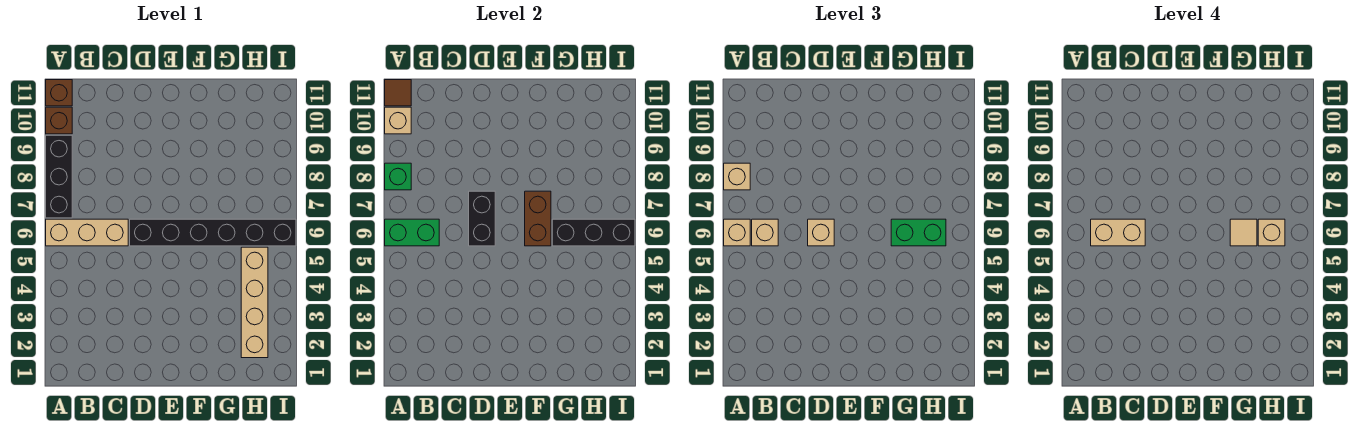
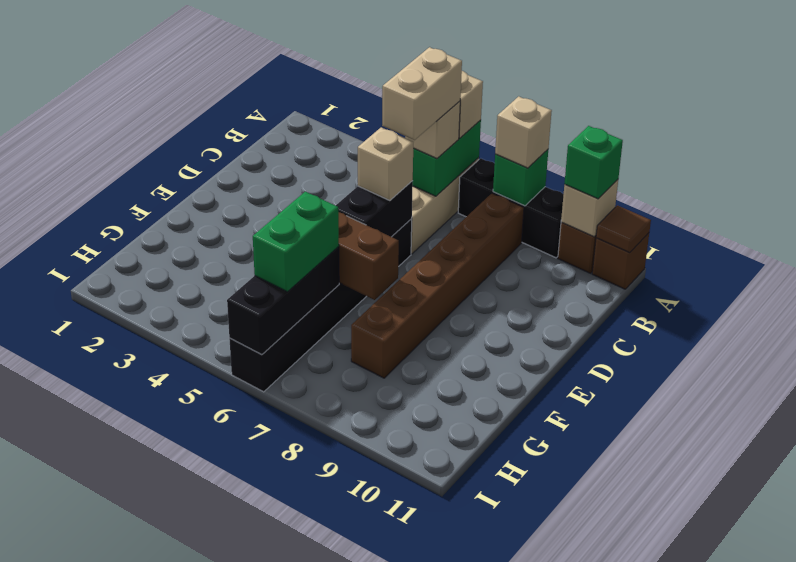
none -> green 1x1 brick [564,126,623,199]
none -> brown 1x6 brick [351,193,524,378]
black 1x2 brick [469,191,495,246] -> black 1x2 brick turned to [336,181,413,237]
tan 1x1 tile [1230,219,1257,246] -> none
tan 1x4 brick [241,247,268,358] -> none
tan 1x1 brick [1258,219,1285,246] -> none

